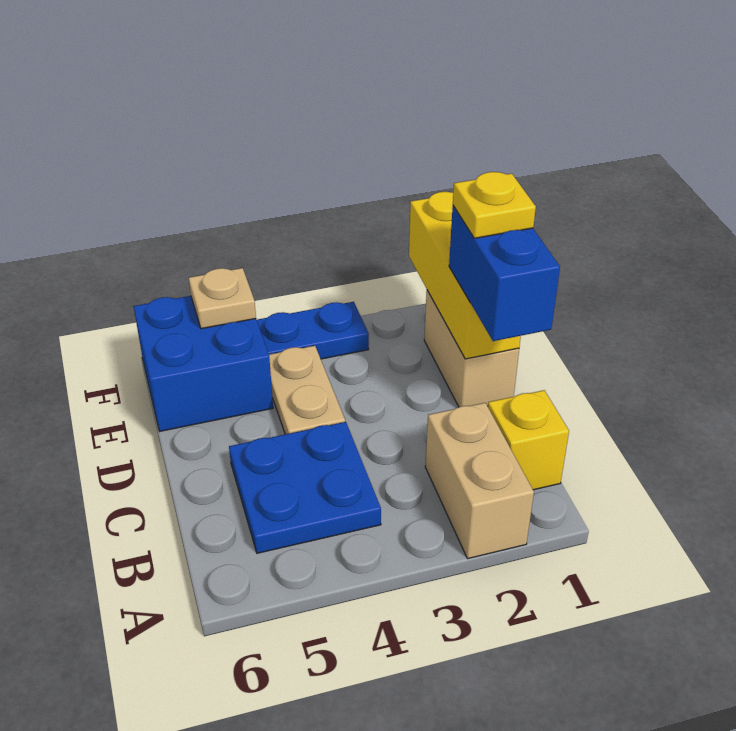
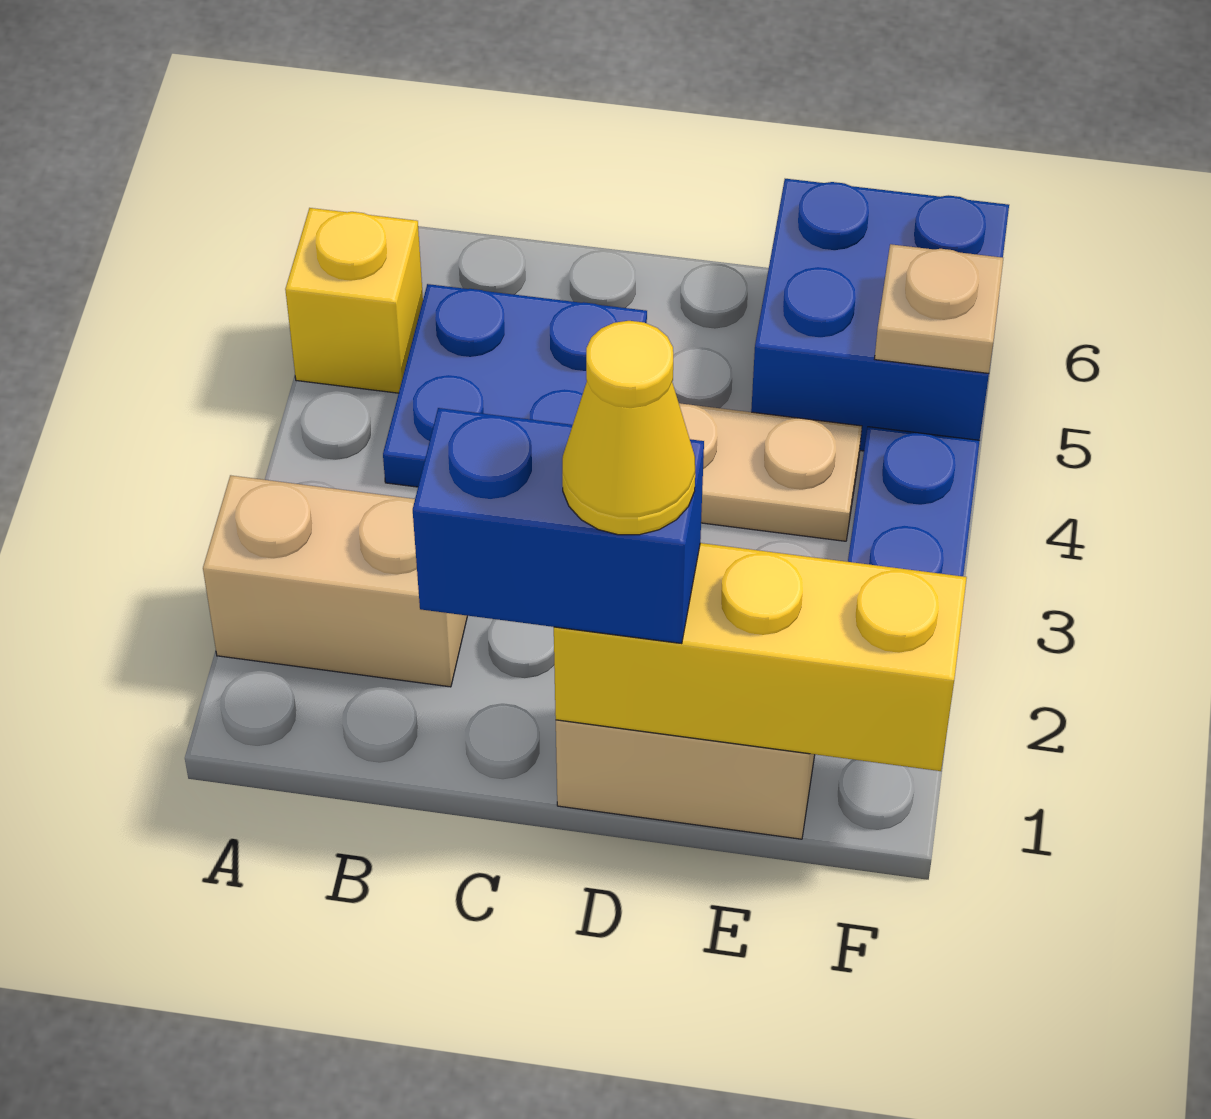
yellow 1x1 brick [488,390,569,490] -> yellow 1x1 brick moved to [285,208,423,393]
yellow 1x1 plate [453,172,536,238] -> yellow 1x1 cone [562,321,695,535]

